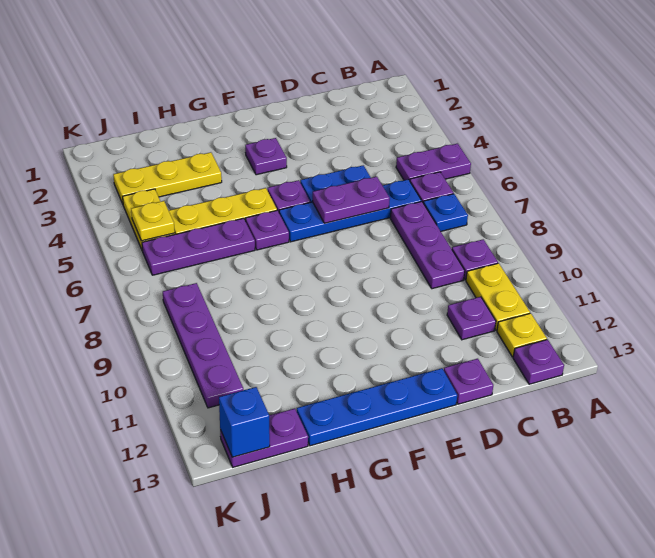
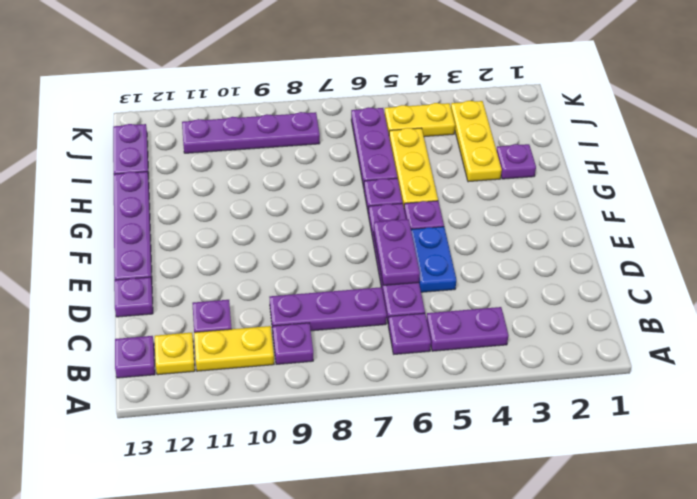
purple 1x2 plate [396,144,471,181] -> purple 1x2 plate turned to [427,307,508,351]
blue 1x1 plate [423,194,468,231] -> none
blue 1x4 plate [279,180,421,242] -> purple 1x4 plate [368,203,425,322]
blue 1x4 plate [297,368,457,446] -> purple 1x4 plate [114,172,152,281]
purple 1x1 plate [245,138,287,175] -> purple 1x1 plate moved to [496,144,536,179]
yellow 1x1 plate [131,201,175,241] -> none
blue 1x1 brick [219,387,270,457] -> none

